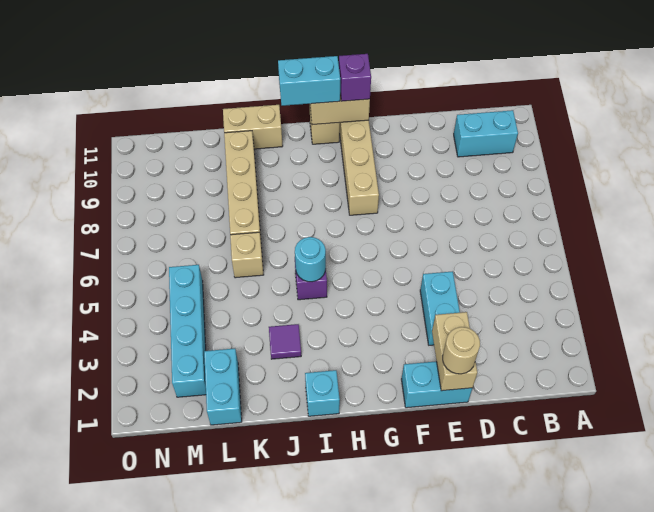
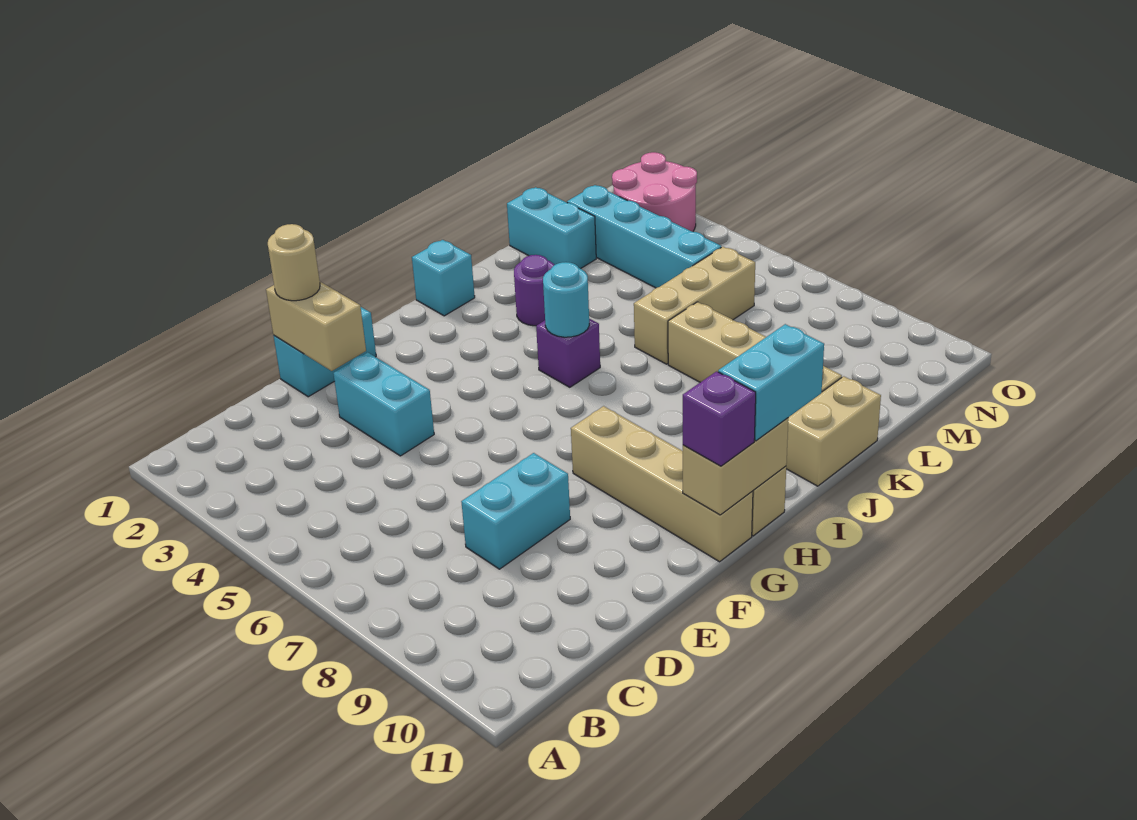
cyan 1x2 brick [454,110,518,157] -> cyan 1x2 brick moved to [461,453,570,569]
purple 1x1 tile [269,324,301,359] -> purple 1x1 round brick [514,255,554,326]
tan 1x1 brick [230,232,263,278] -> tan 1x3 brick [634,247,755,364]
none -> pink 2x2 round brick [612,152,697,232]

